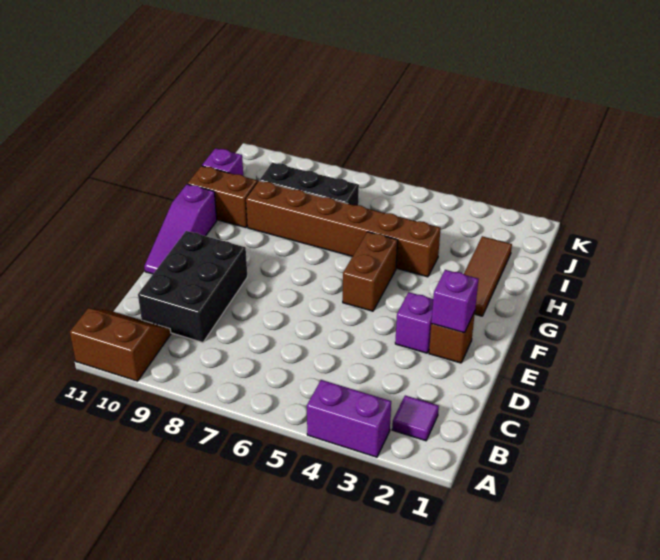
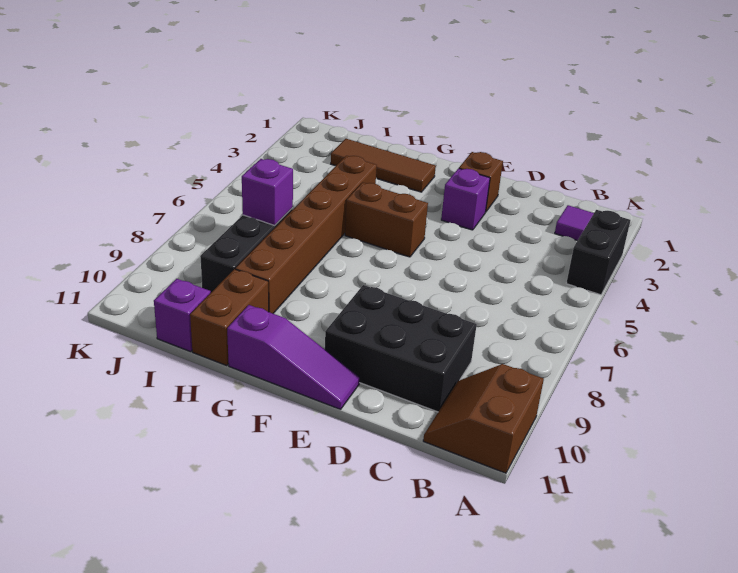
purple 1x2 brick [307,380,391,457] -> black 1x2 brick [566,210,630,295]
purple 1x1 brick [431,270,479,333] -> purple 1x1 brick moved to [242,159,293,225]

